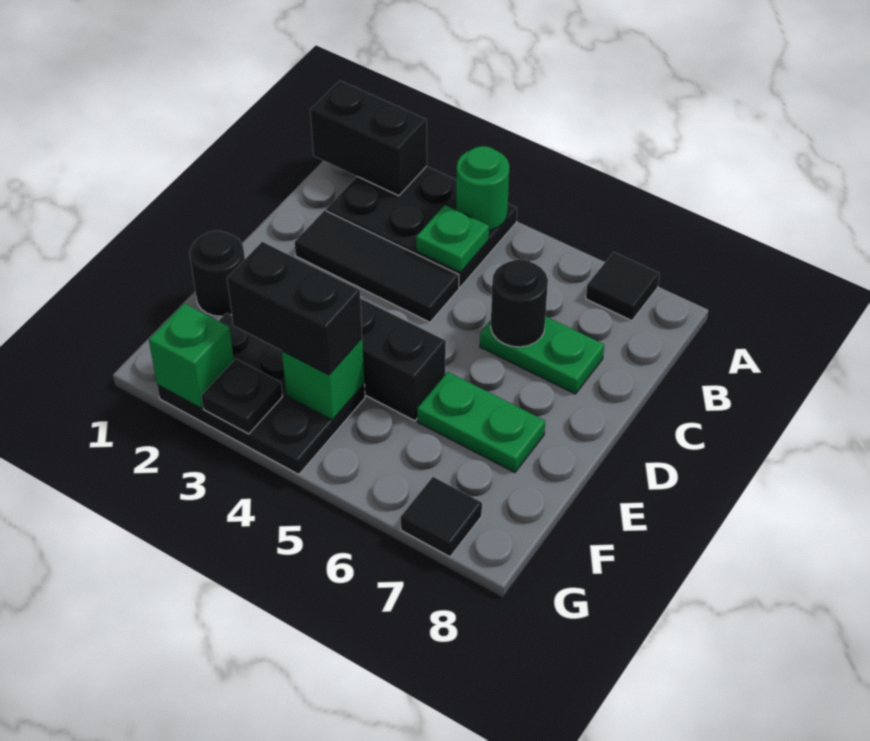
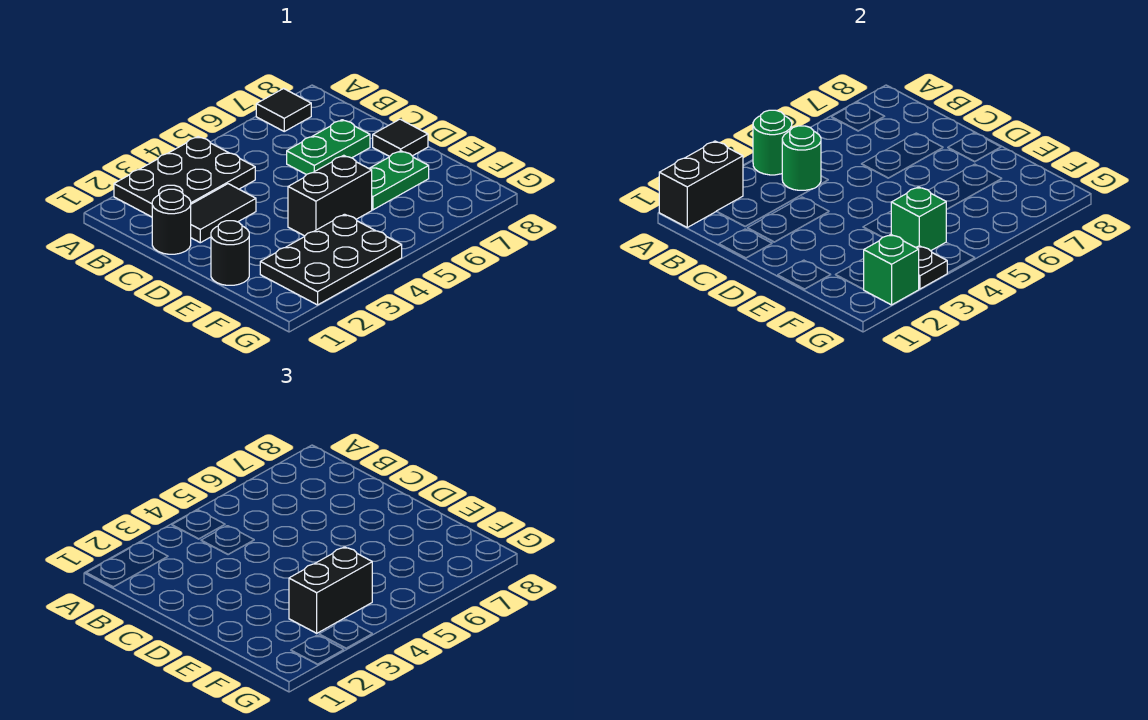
green 1x1 plate [416,205,489,272] -> green 1x1 round brick [782,126,821,190]
black 1x3 tile [295,210,459,322] -> black 1x2 tile [191,184,256,243]
black 1x1 round brick [491,259,548,347] -> black 1x1 round brick moved to [152,189,191,254]
black 1x1 tile [401,477,482,557] -> black 1x1 tile moved to [373,119,428,156]

